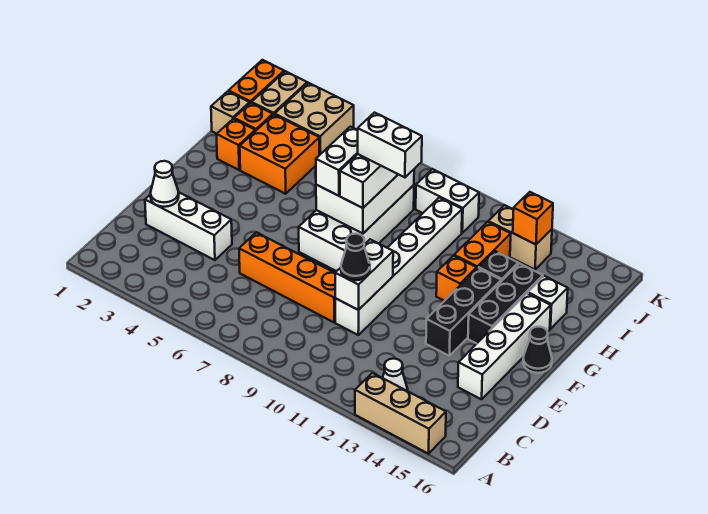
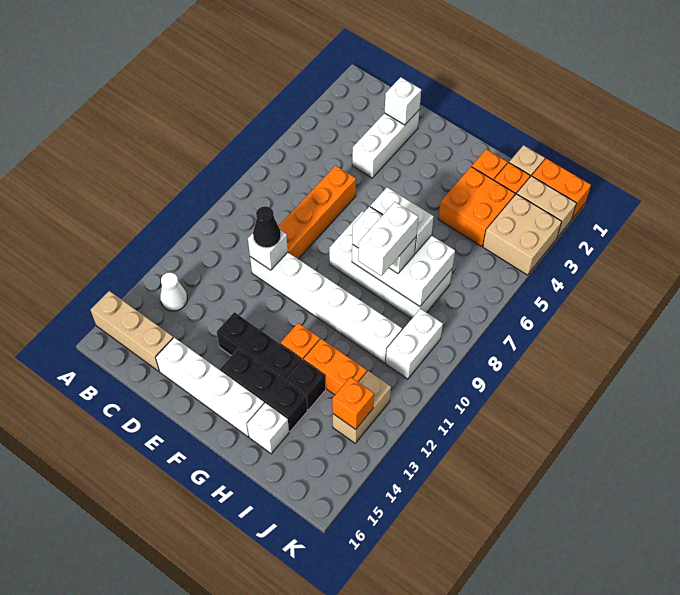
tan 1x3 brick [355,373,446,454] -> tan 1x3 brick turned to [90,291,173,371]
white 1x1 cone [151,161,179,207] -> white 1x1 brick [385,77,421,125]
white 1x2 brick [335,239,393,310] -> white 1x1 brick [248,230,288,270]
black 1x1 cone [523,327,552,373] -> none

